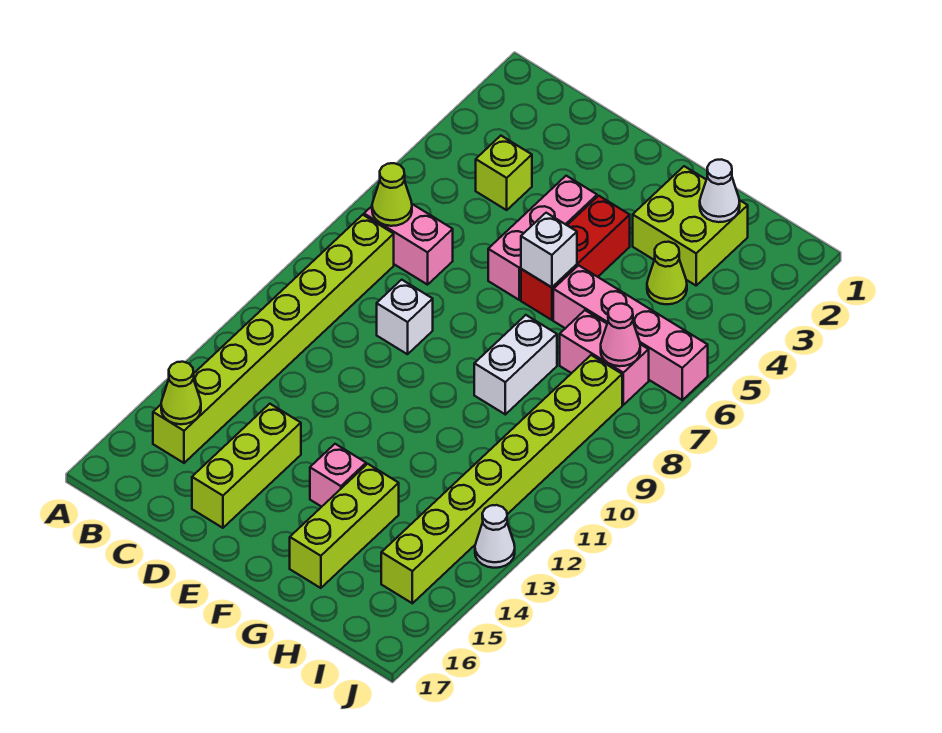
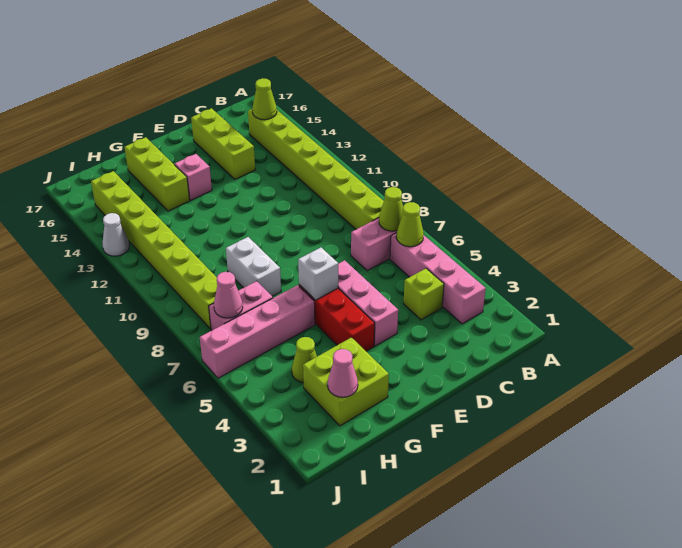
none -> pink 1x4 brick [390,233,486,324]
none -> lime 1x1 cone [396,202,424,247]
white 1x1 brick [377,280,433,354] -> none
white 1x1 cone [700,159,740,222] -> pink 1x1 cone [328,349,358,397]

